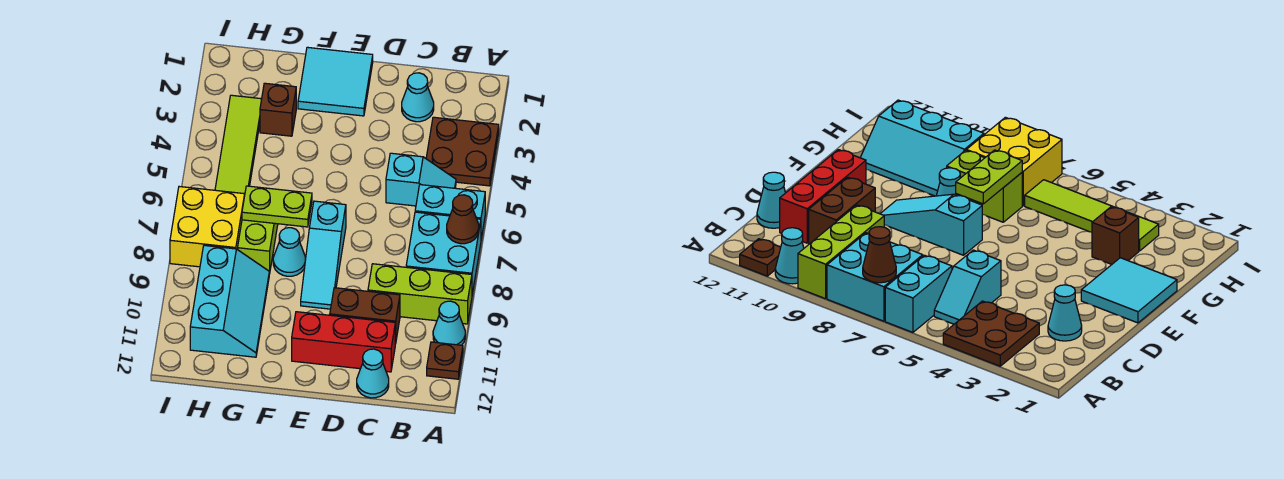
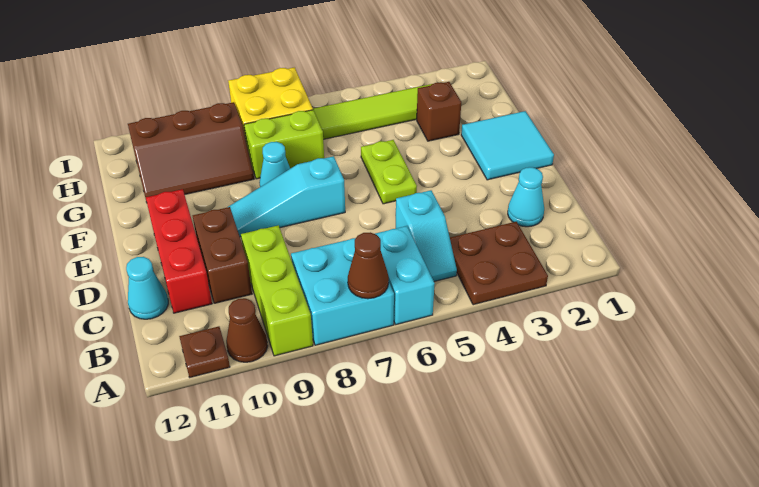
cyan 1x1 cone [433,301,465,345] -> brown 1x1 cone [226,298,268,362]
lime 1x2 plate [242,186,312,227] -> lime 1x2 plate moved to [361,140,417,204]
cyan 2x3 slope [190,245,269,357] -> brown 2x3 slope [128,102,254,202]

